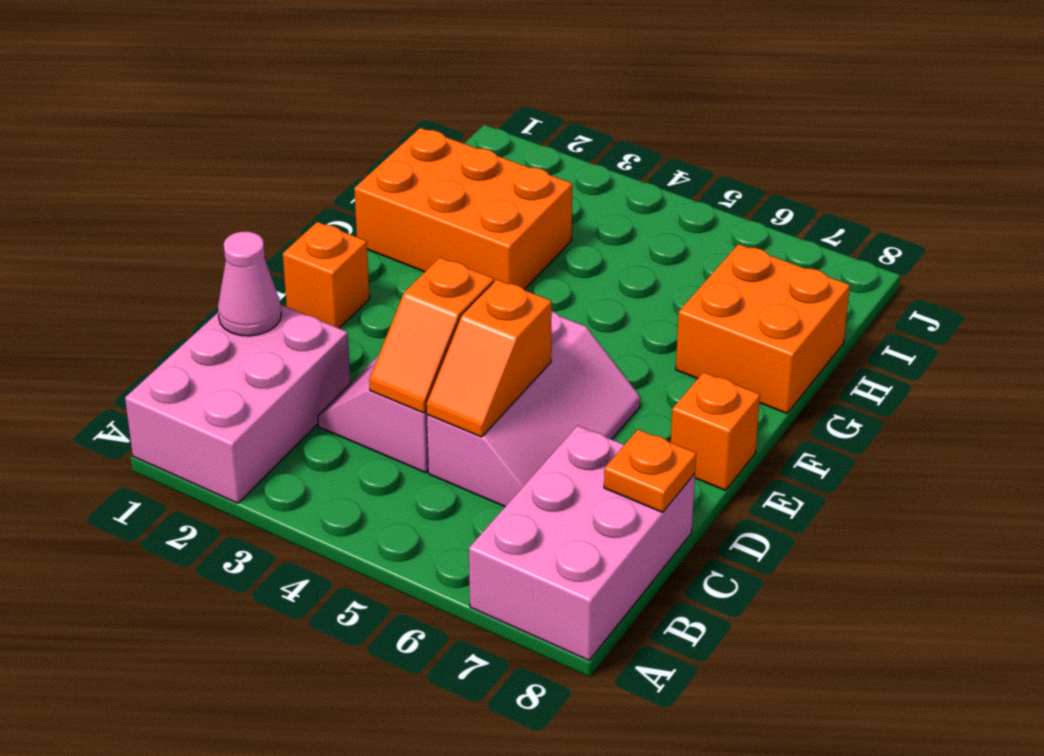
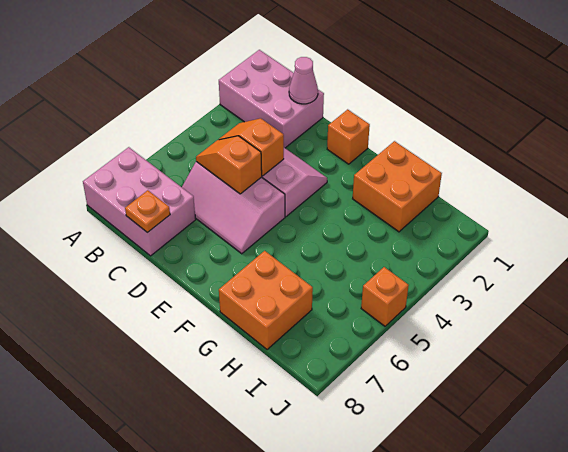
orange 1x1 brick [671,372,760,490] -> orange 1x1 brick moved to [361,267,409,326]
orange 2x3 brick [354,128,572,289] -> orange 2x2 brick [353,141,442,232]

